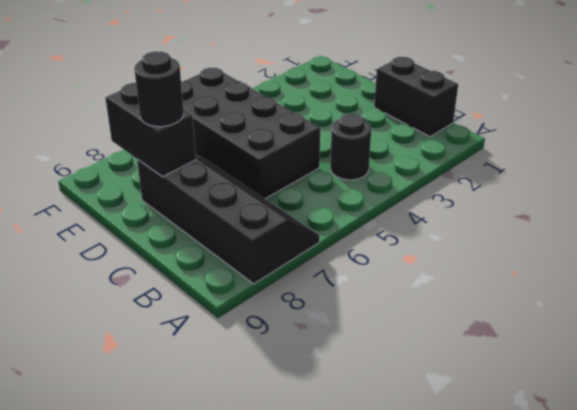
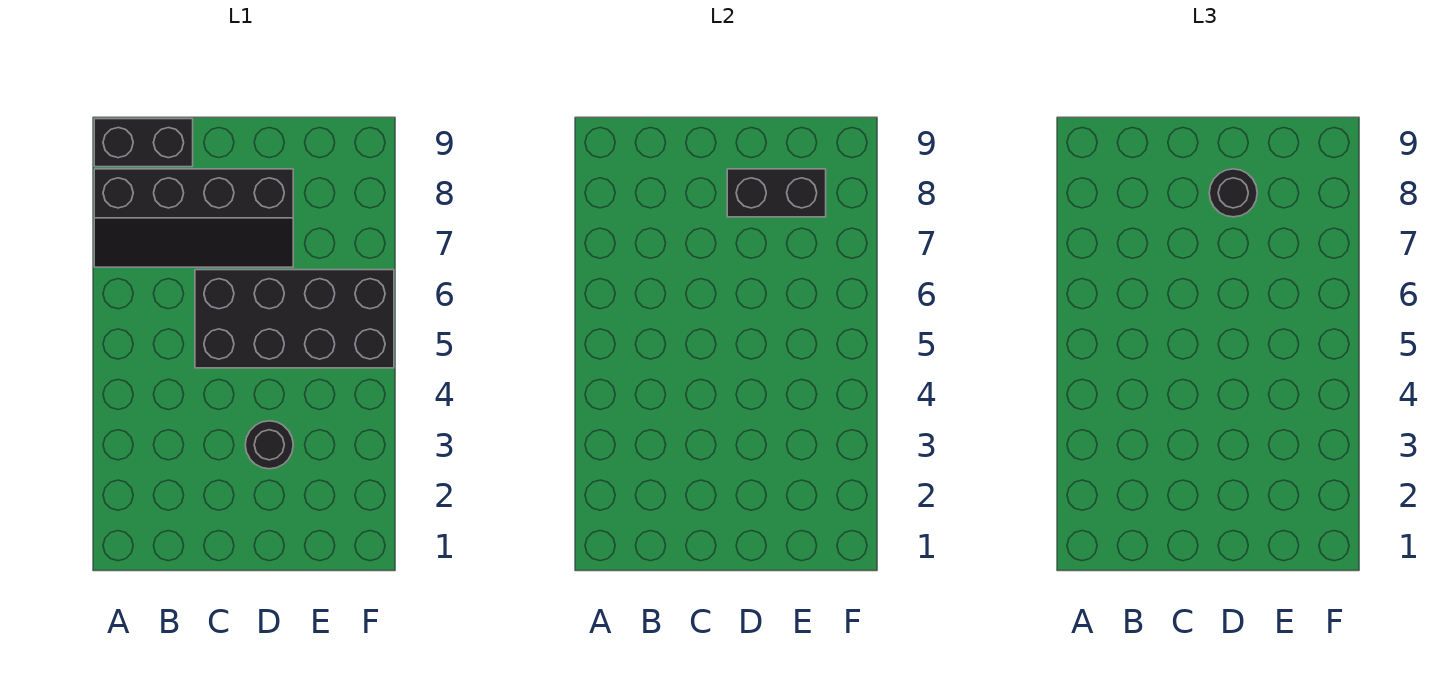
black 1x2 brick [374,57,458,137] -> black 1x2 brick moved to [94,119,193,167]
black 1x1 round brick [330,114,371,180] -> black 1x1 round brick moved to [245,421,293,469]

